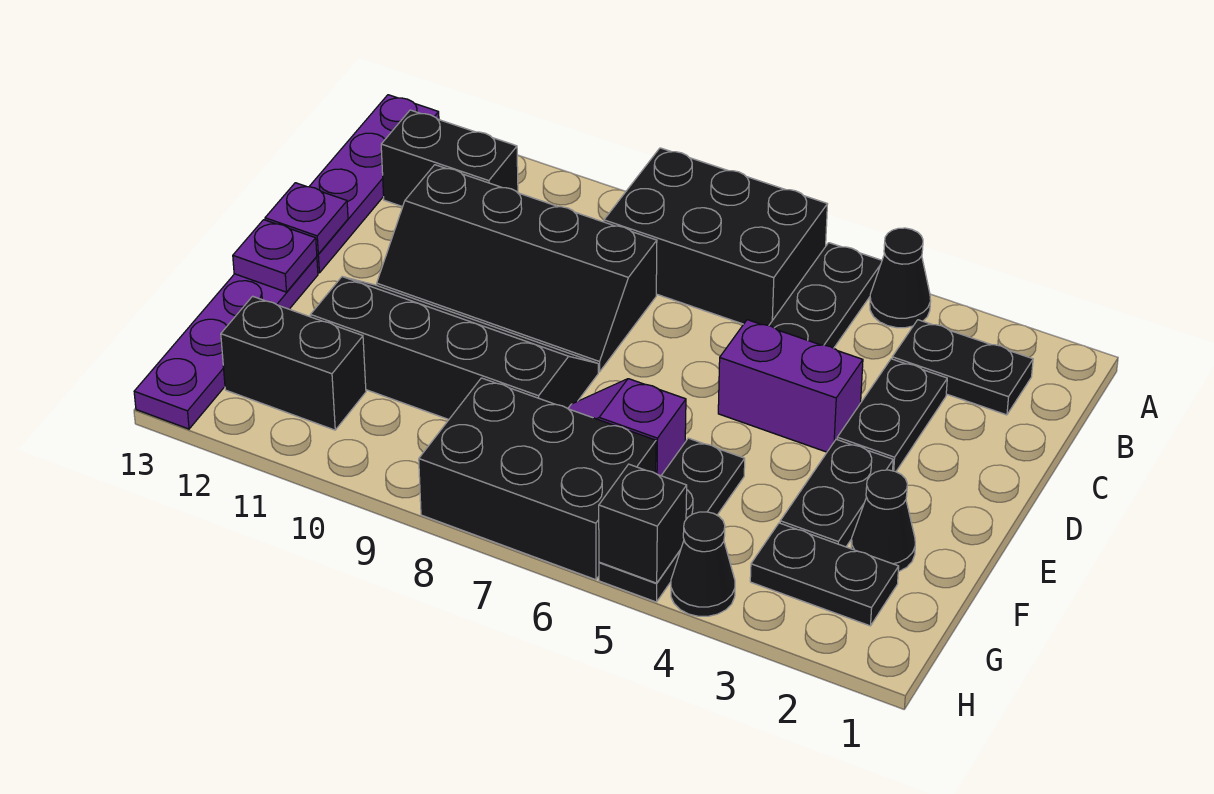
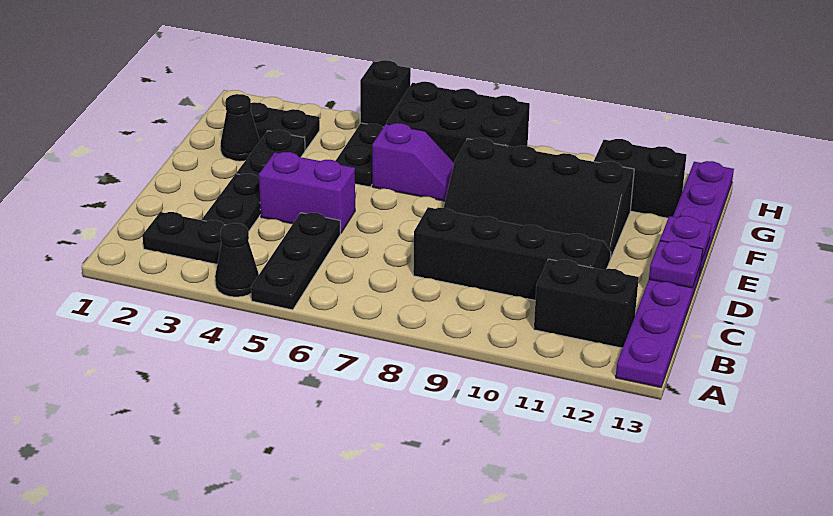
black 2x3 brick [604,148,827,326] -> none
black 1x1 cone [671,512,735,616] -> none

